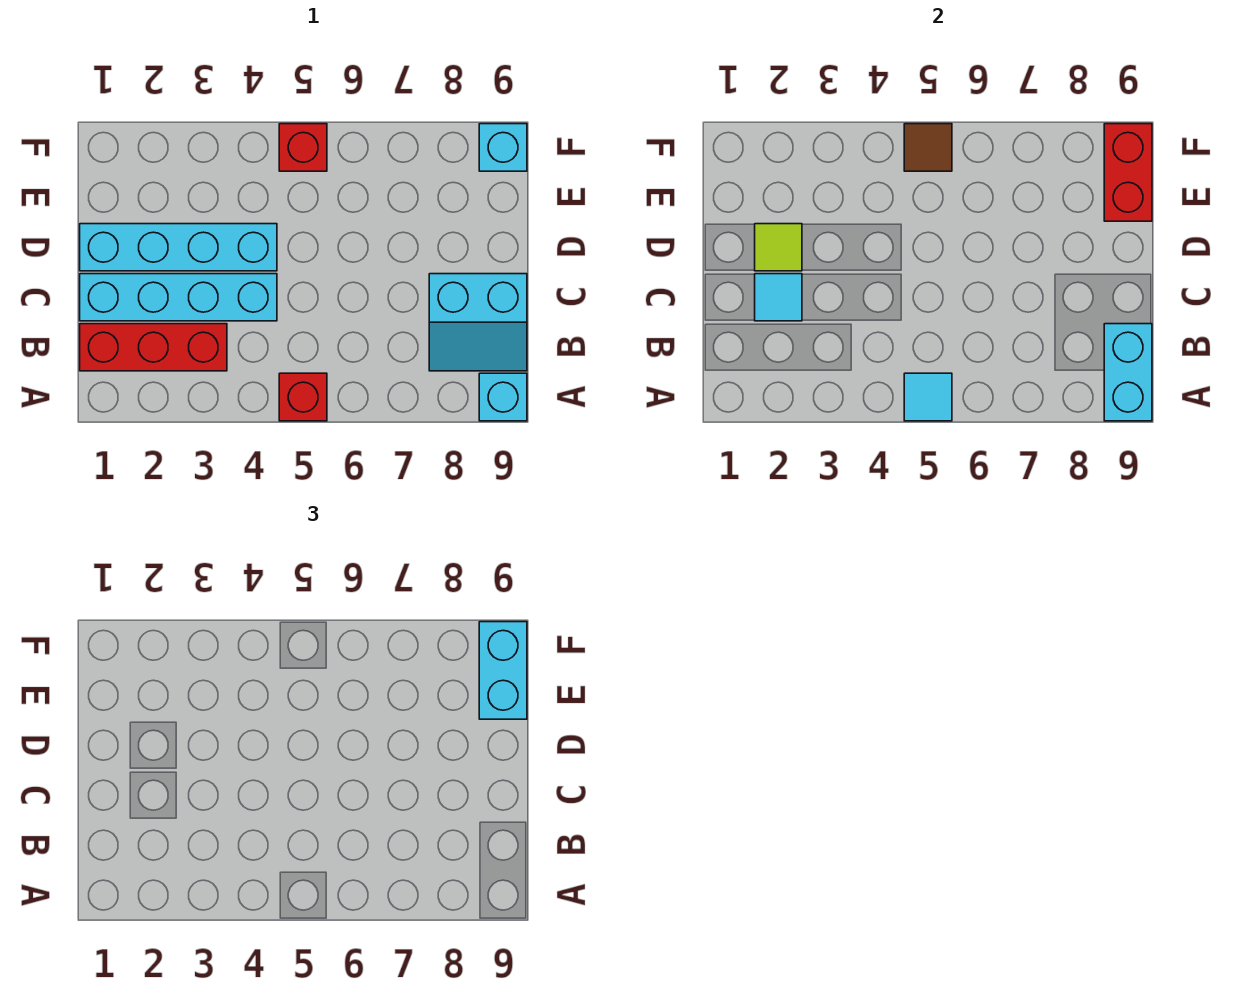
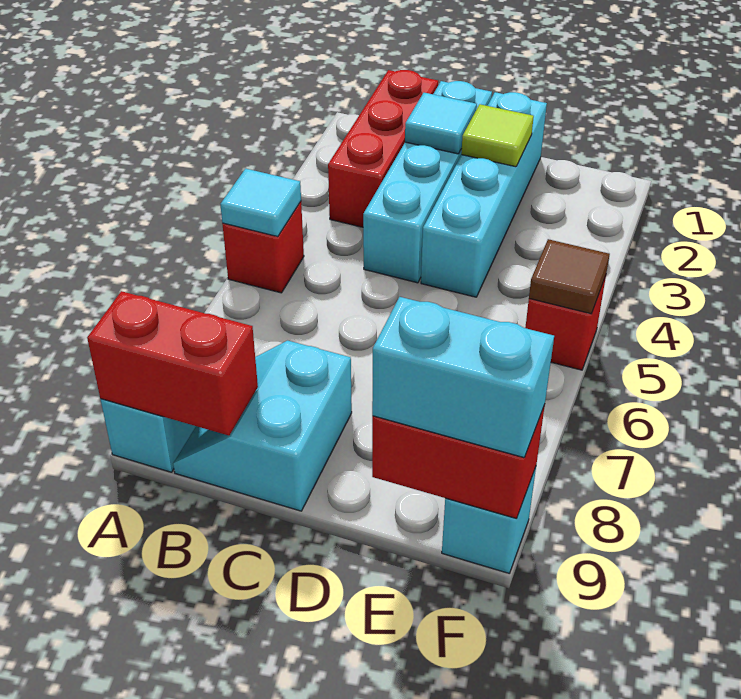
cyan 1x2 brick [1104,324,1152,421] -> red 1x2 brick [87,291,258,435]

